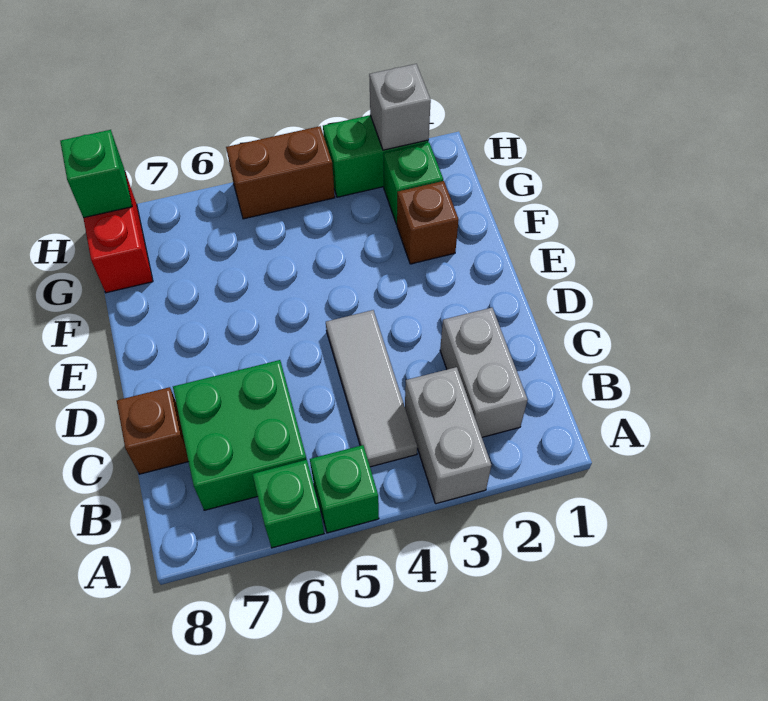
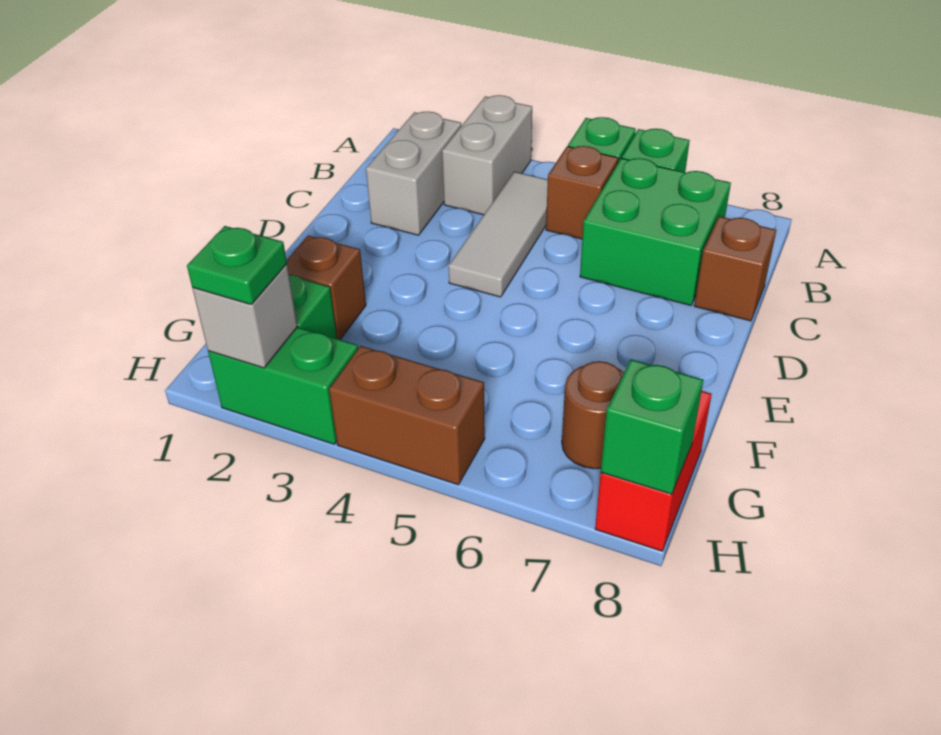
none -> brown 1x1 brick [546,146,618,239]
none -> brown 1x1 round brick [562,361,624,469]
none -> green 1x1 plate [187,226,287,304]

